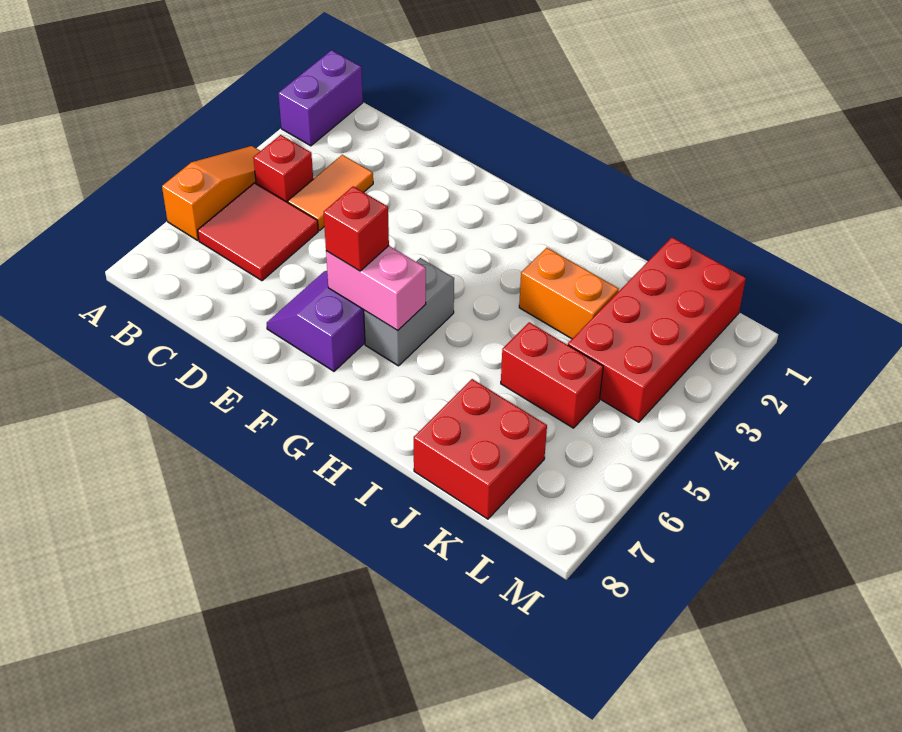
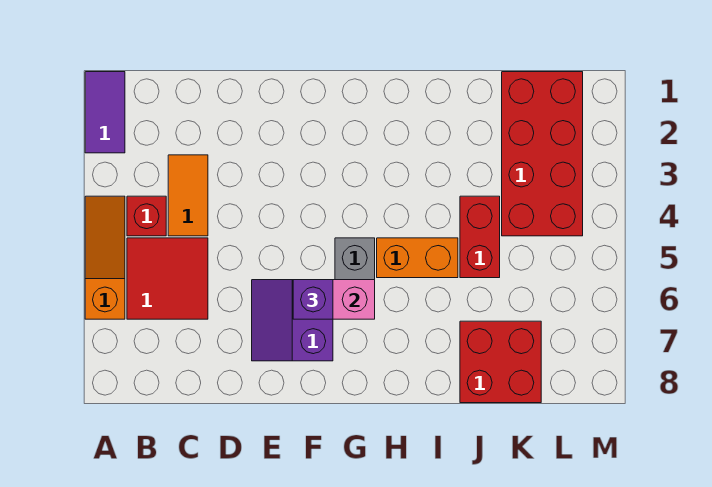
purple 1x2 brick [278,50,363,146] -> purple 1x2 tile [85,72,125,153]
red 1x1 brick [324,186,389,271] -> purple 1x1 brick [293,280,333,319]
orange 1x2 brick [519,248,619,339] -> orange 1x2 brick moved to [377,238,458,278]
red 1x2 brick [501,322,603,428] -> red 1x2 brick turned to [460,196,500,278]

